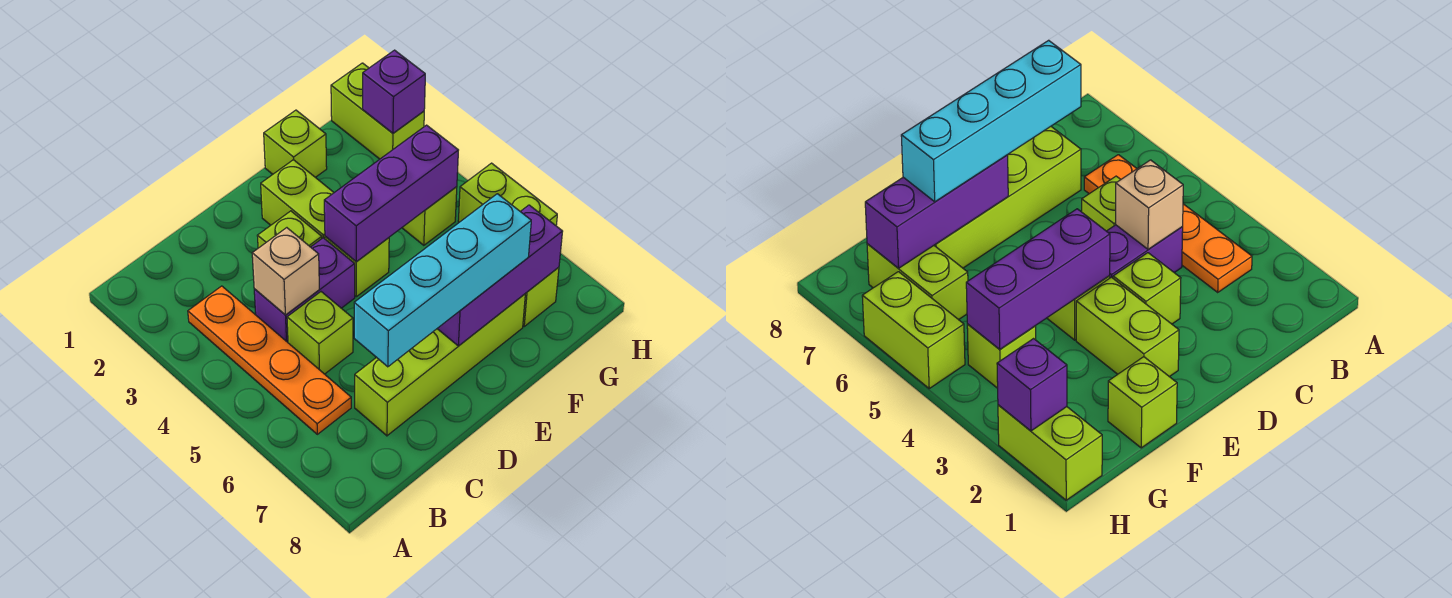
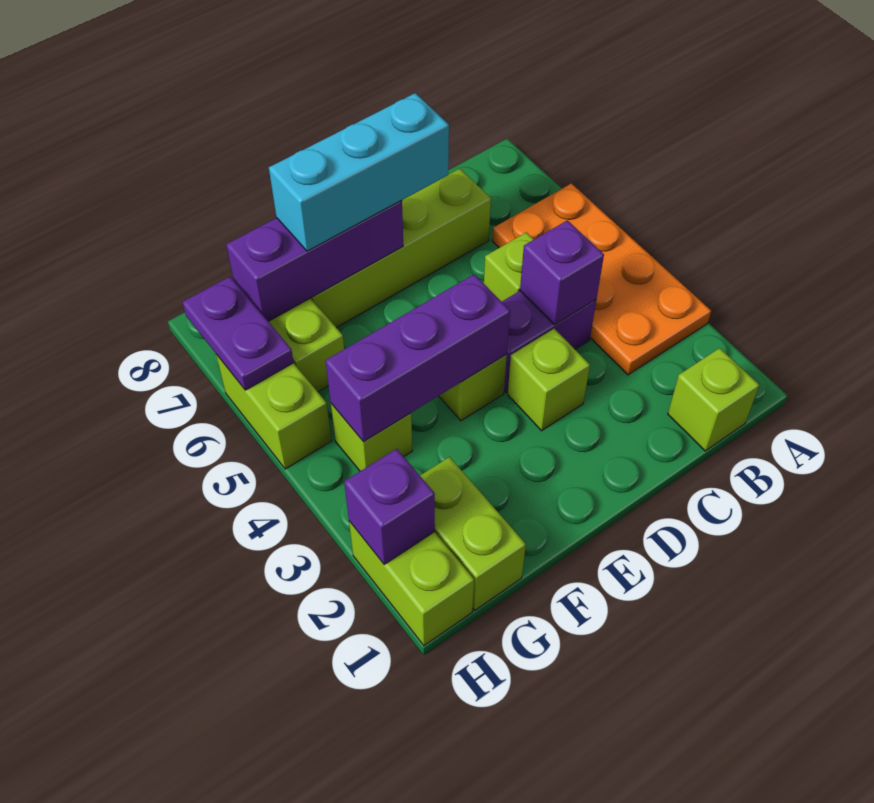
orange 1x4 plate [188,286,351,434] -> orange 2x4 plate [492,183,711,375]
tan 1x1 brick [252,228,319,315] -> purple 1x1 brick [520,220,604,325]
cyan 1x4 brick [354,194,531,367] -> cyan 1x3 brick [269,93,449,251]
lime 1x2 brick [261,160,334,239] -> lime 1x2 brick moved to [420,457,526,610]
lime 1x1 brick [264,110,327,177] -> lime 1x1 brick moved to [668,348,759,451]
none -> purple 1x2 plate [183,277,294,390]

